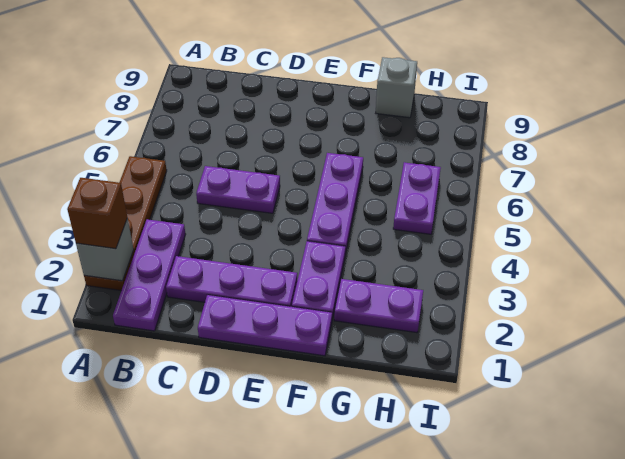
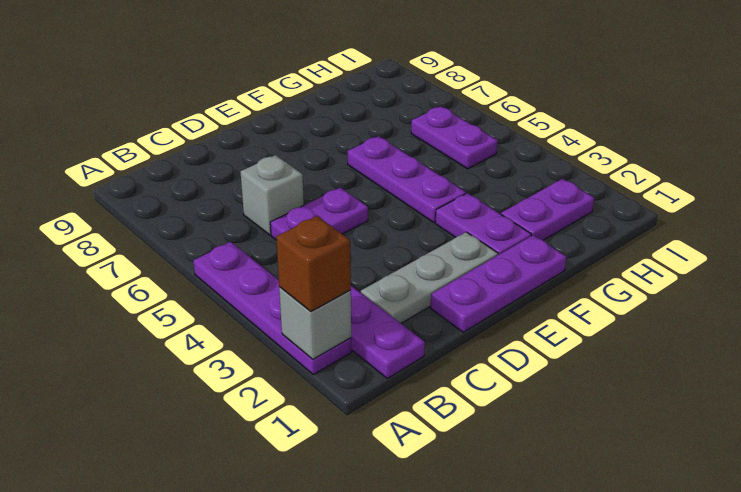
brown 1x4 plate [84,156,167,291] -> purple 1x4 plate [193,242,352,375]
purple 1x3 plate [166,256,297,307] -> grey 1x3 plate [361,232,498,323]
grey 1x1 brick [376,57,417,118] -> grey 1x1 brick moved to [241,155,304,235]

